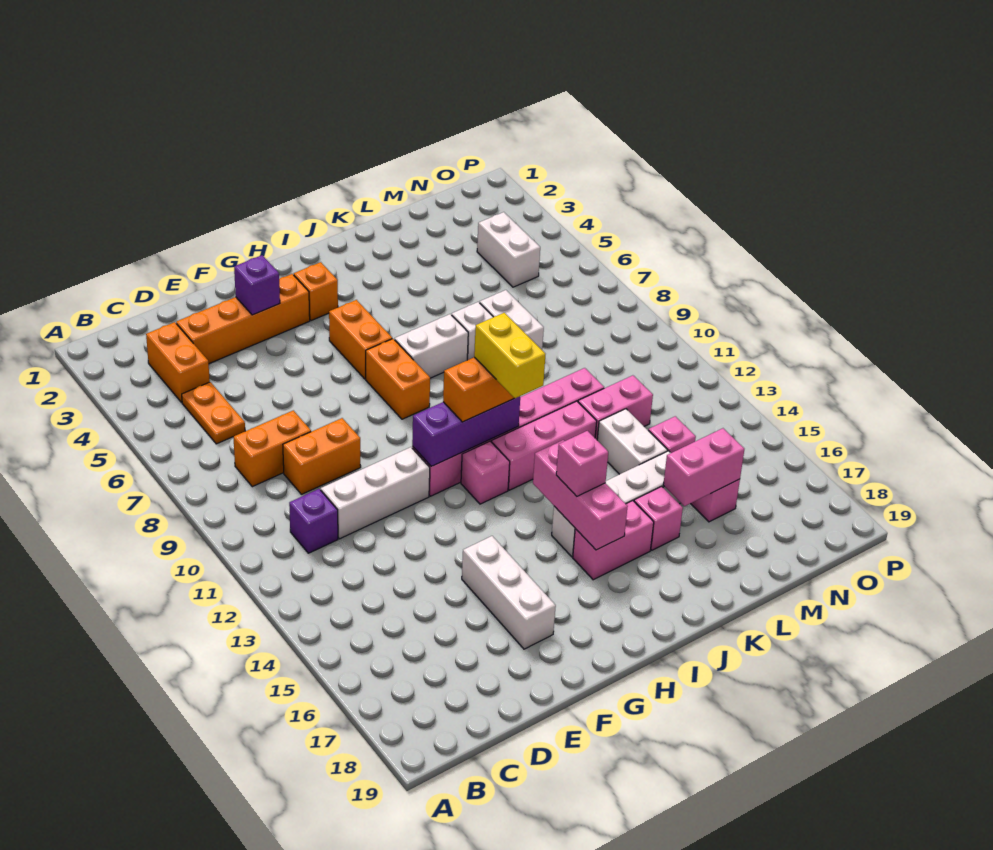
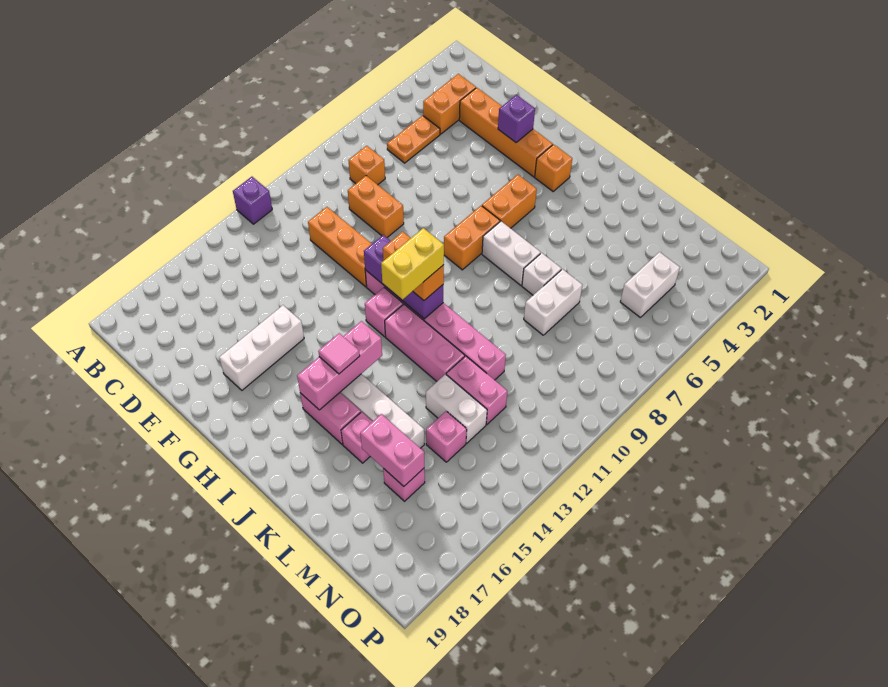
orange 1x2 brick [233,410,311,487] -> orange 1x1 brick [348,146,385,185]
purple 1x1 brick [289,489,338,553] -> purple 1x1 brick moved to [233,177,272,224]
white 1x3 brick [321,447,430,539] -> orange 1x3 brick [308,207,372,287]
pink 1x1 brick [556,431,608,496] -> pink 1x1 tile [318,333,360,374]
white 1x2 brick [597,409,668,474] -> white 1x2 brick turned to [426,374,487,443]

